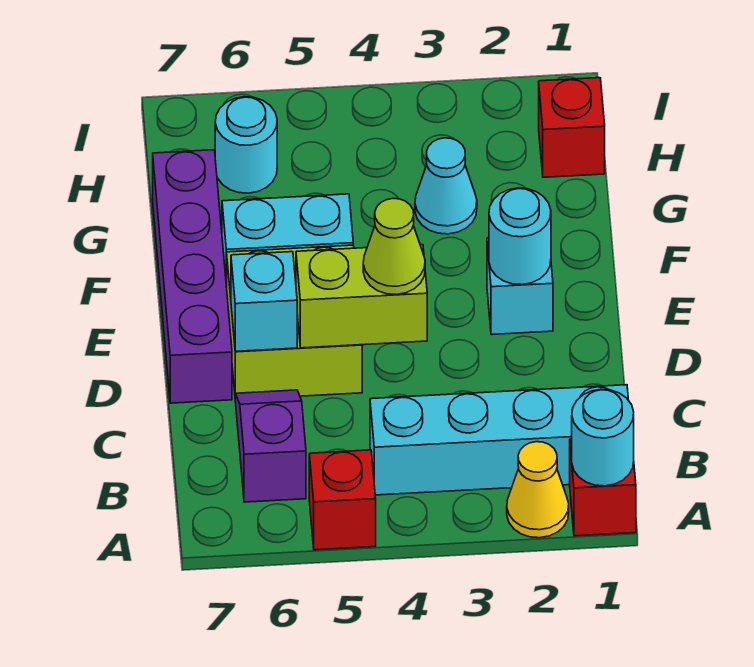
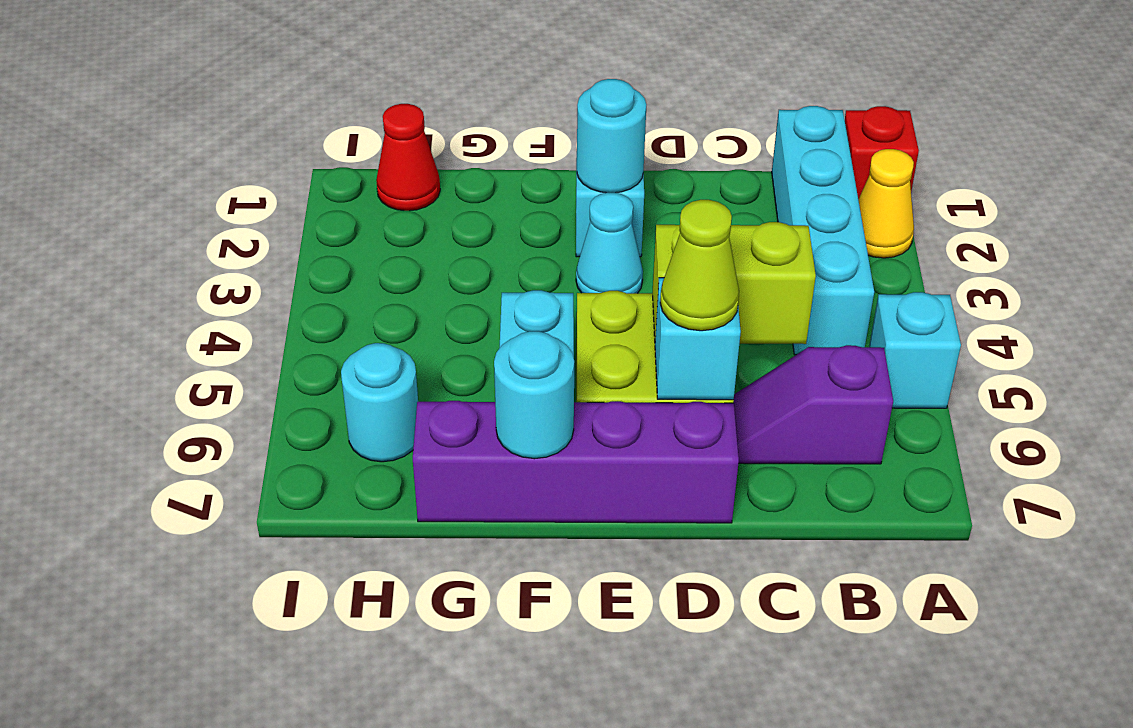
cyan 1x1 round brick [572,389,634,486] -> cyan 1x1 round brick moved to [494,331,574,459]
red 1x1 brick [309,450,376,550] -> cyan 1x1 brick [869,292,961,408]
lime 1x2 brick [296,245,427,348] -> lime 1x2 brick turned to [652,222,816,344]
lime 1x1 cone [363,198,425,294] -> lime 1x1 cone moved to [660,200,739,331]
cyan 1x1 cone [415,138,477,234] -> cyan 1x1 cone moved to [576,193,643,293]
red 1x1 brick [539,78,605,177] -> red 1x1 cone [376,104,440,211]

